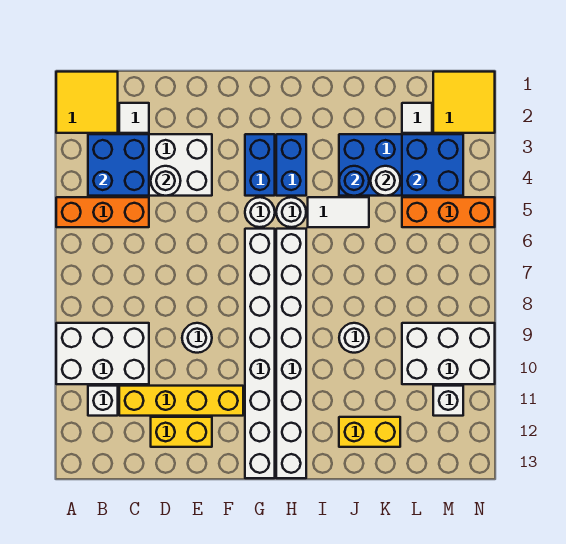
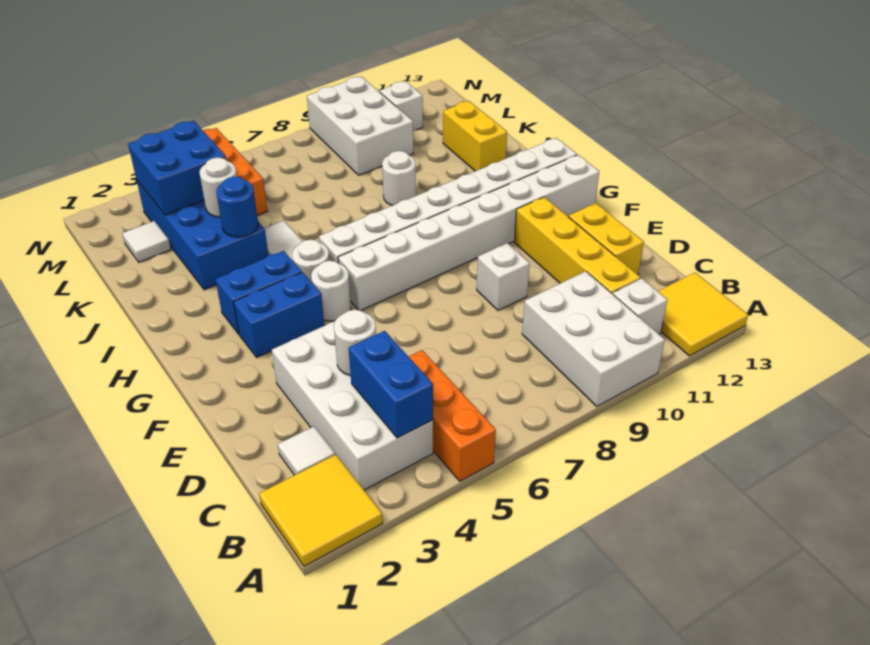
blue 2x2 brick [88,134,149,196] -> blue 1x2 brick [349,331,433,438]
white 1x1 round brick [182,323,212,353] -> white 1x1 brick [477,243,530,310]
yellow 2x2 tile [433,72,495,133] -> yellow 2x2 tile moved to [658,272,748,356]

